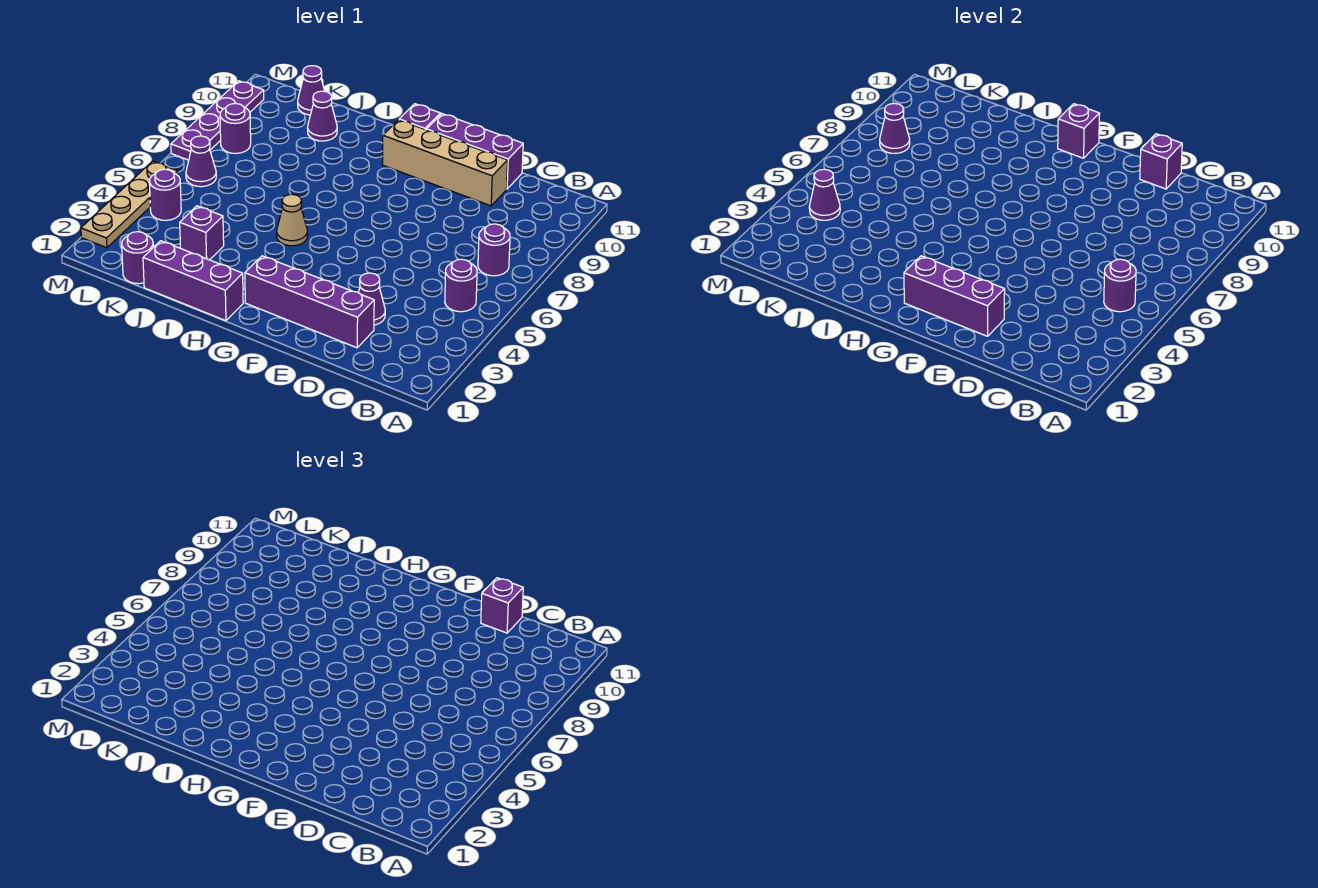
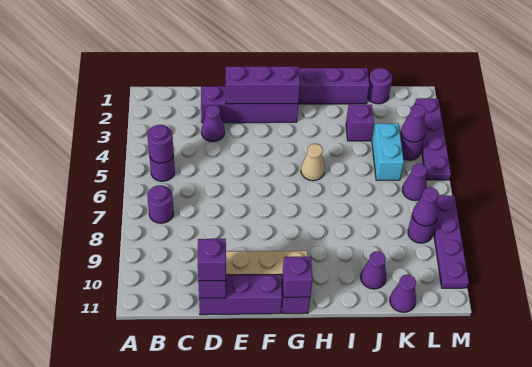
none -> cyan 1x2 brick [372,124,404,180]
tan 1x4 plate [81,161,178,248] -> purple 1x4 plate [415,99,451,180]

